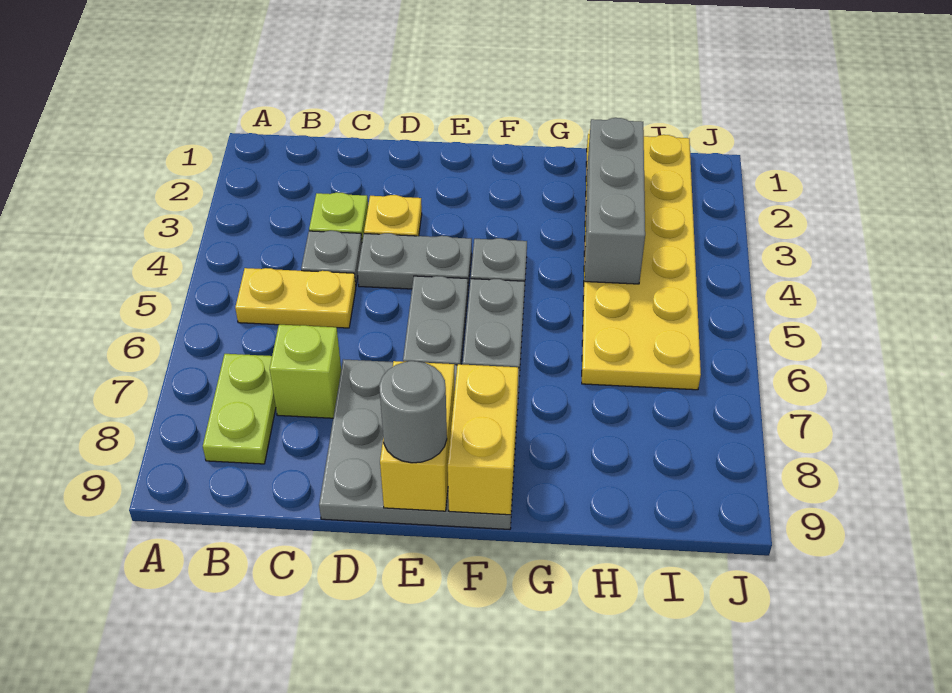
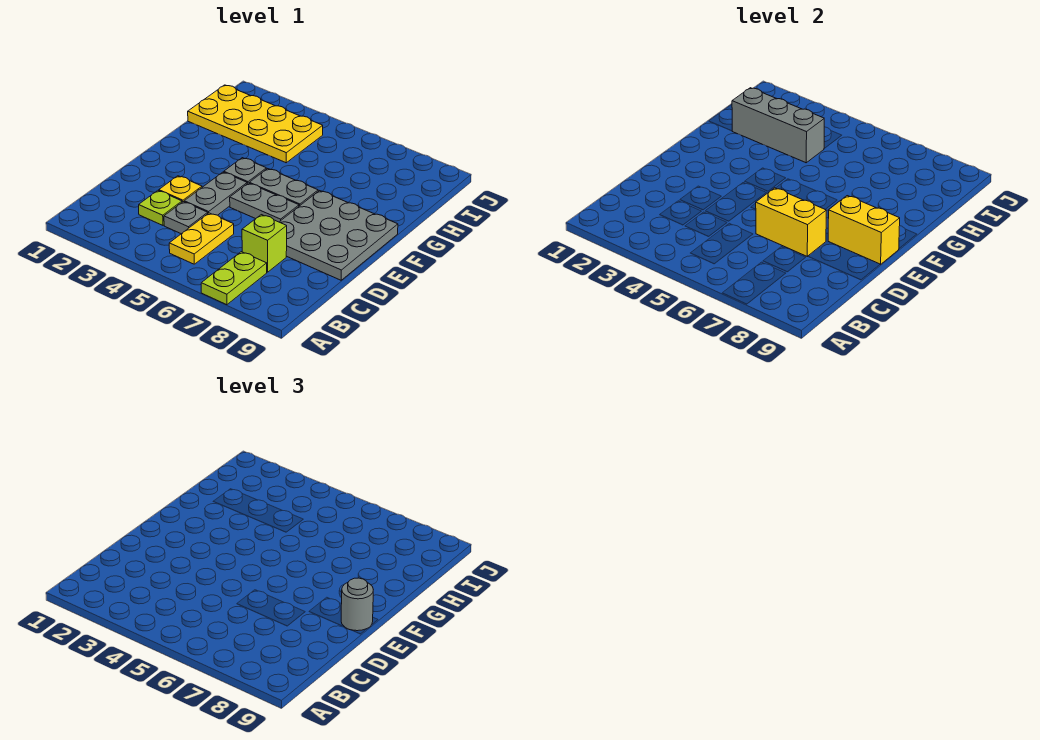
lime 1x2 plate [203,354,276,464] -> lime 1x2 plate turned to [201,252,267,305]
yellow 1x2 brick [448,364,518,515] -> yellow 1x2 brick moved to [756,188,826,256]
yellow 2x6 plate [582,134,701,390] -> yellow 2x4 plate [188,85,323,163]

